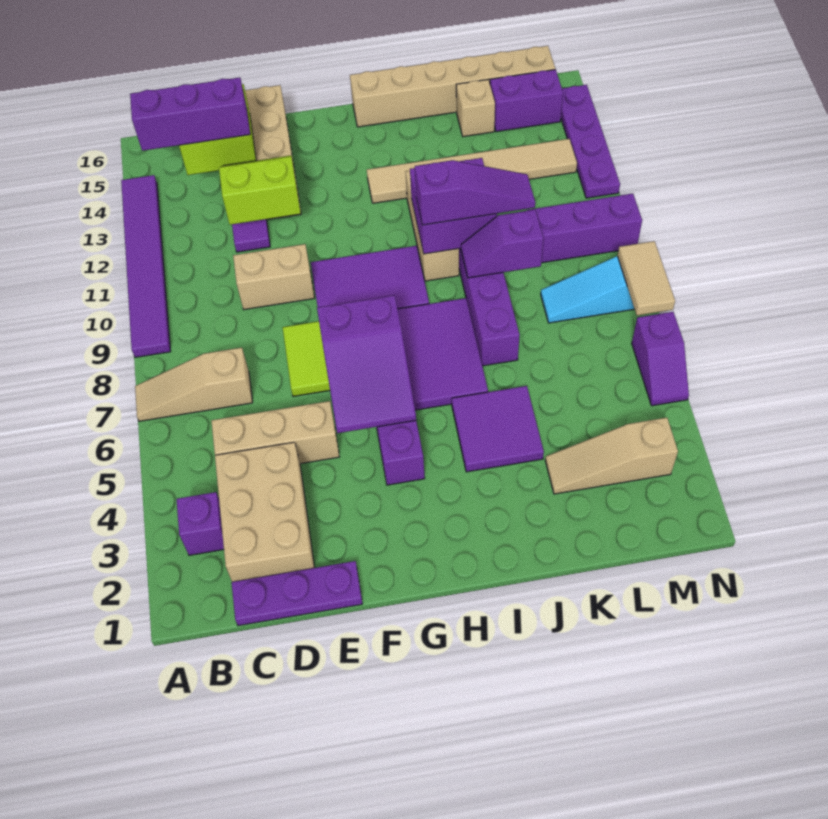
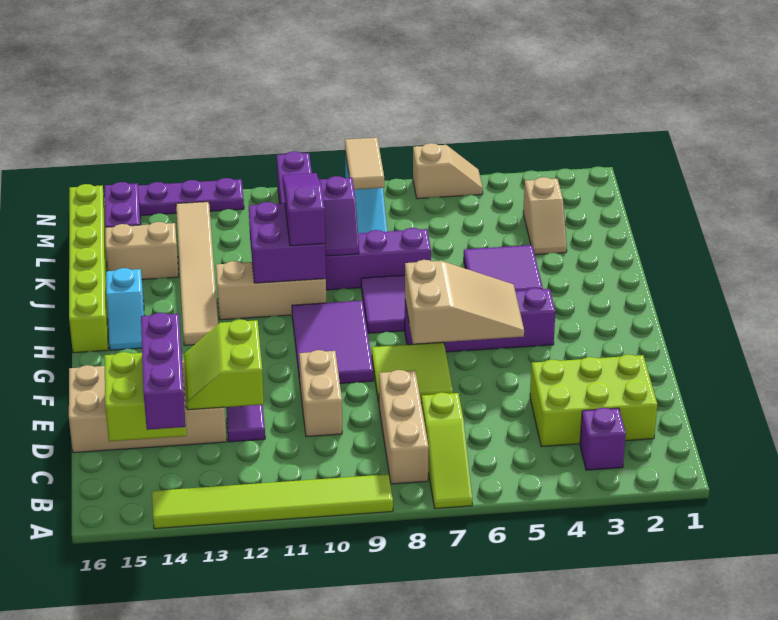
tan 1x3 slope [135,348,253,421] -> lime 1x3 slope [422,392,472,509]
purple 1x6 tile [121,175,171,357] -> lime 1x6 tile [152,474,393,529]
purple 1x3 plate [232,561,363,626] -> none
tan 2x3 brick [215,442,314,582] -> lime 2x3 brick [530,354,657,447]
tan 1x3 brick [211,401,339,464] -> tan 1x3 brick moved to [379,370,429,484]
purple 2x3 slope [317,295,416,433] -> tan 2x3 slope [405,260,524,344]
none -> cyan 1x2 slope [106,268,144,350]
tan 1x6 brick [350,46,555,127] -> lime 1x6 brick [69,184,108,353]
tan 1x3 slope [545,418,678,494] -> tan 1x2 slope [523,177,567,255]
tan 1x1 brick [456,80,495,137] -> tan 1x2 brick [105,222,179,279]
purple 1x2 slope [632,312,689,406] -> tan 1x2 slope [413,143,483,199]
tan 1x2 tile [618,241,675,316] -> tan 1x2 tile turned to [345,138,384,190]

